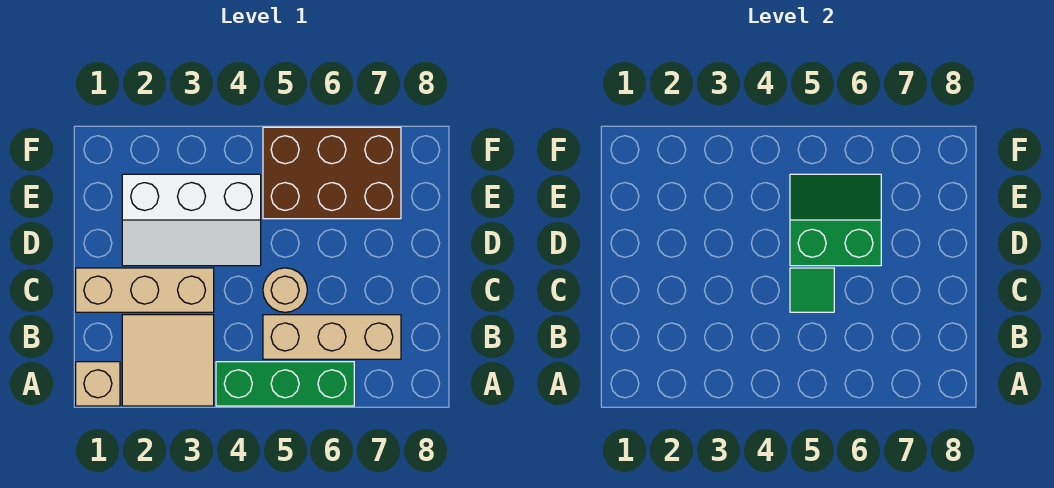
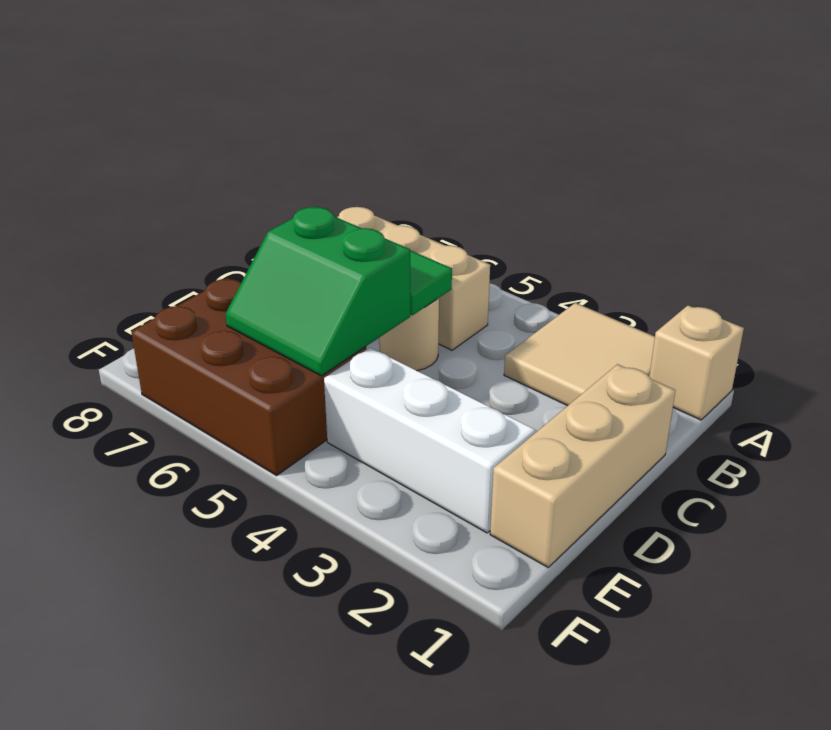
green 1x3 brick [216,362,354,406] -> none
tan 1x3 brick [76,268,214,312] -> tan 1x3 brick turned to [490,364,675,567]

